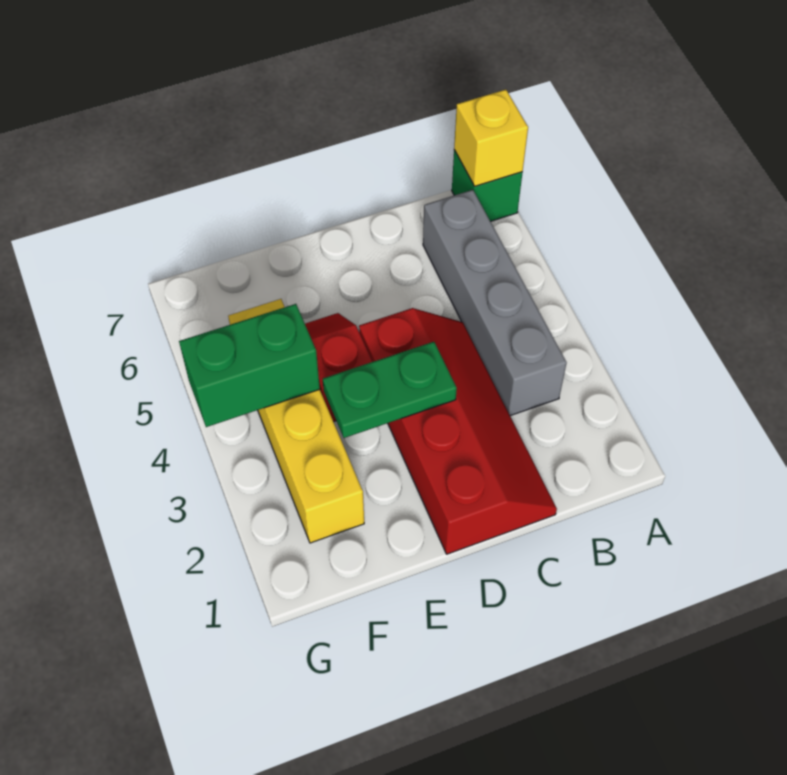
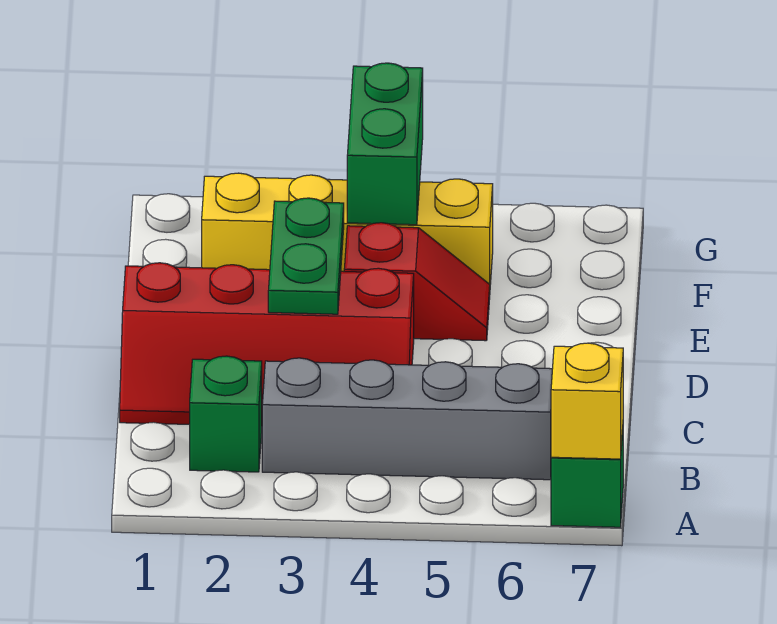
none -> green 1x1 brick [190,356,262,472]

